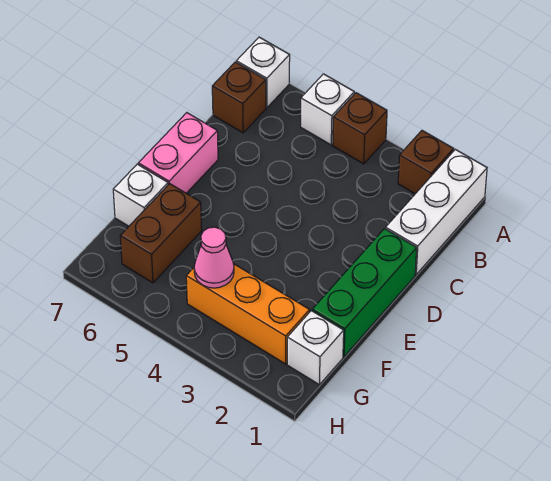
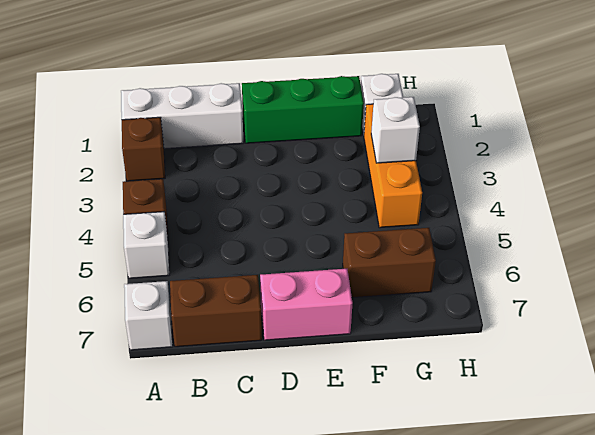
brown 1x1 brick [212,62,266,133] -> brown 1x2 brick [170,275,262,347]
white 1x1 brick [113,164,168,226] -> white 1x1 brick moved to [371,97,420,163]
pink 1x1 cone [194,227,234,288] -> none

